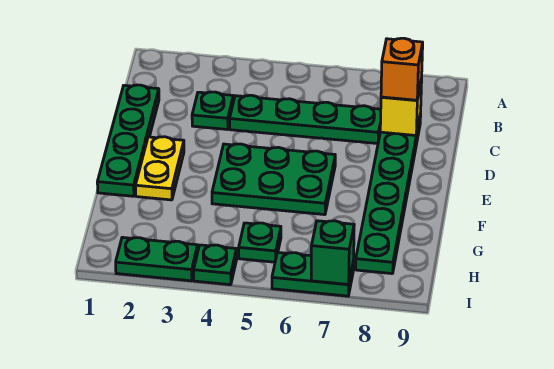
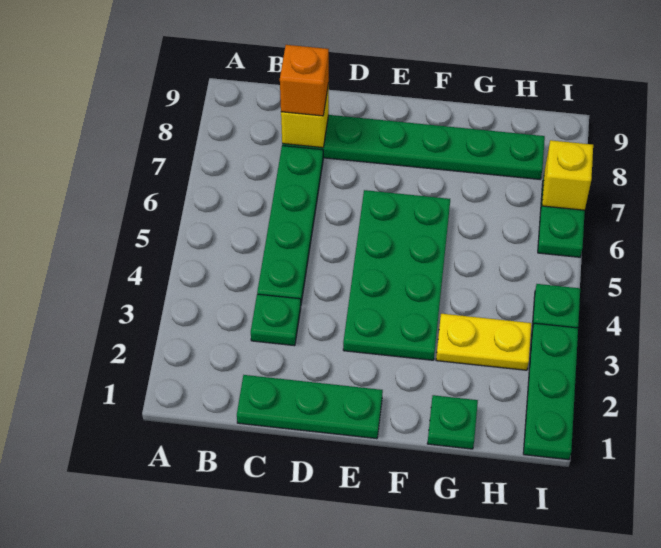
green 1x4 plate [97,85,159,196] -> green 1x3 plate [237,375,383,439]
yellow 1x2 plate [136,137,184,200] -> yellow 1x2 plate moved to [436,314,532,370]
green 2x3 plate [212,144,335,215] -> green 2x4 plate [343,190,450,360]
green 1x1 plate [239,223,281,262] -> green 1x1 plate moved to [427,395,478,449]
green 1x2 plate [116,237,198,281] -> green 1x3 plate [523,323,578,460]
green 1x1 brick [311,221,354,284] -> yellow 1x1 brick [542,140,593,210]

